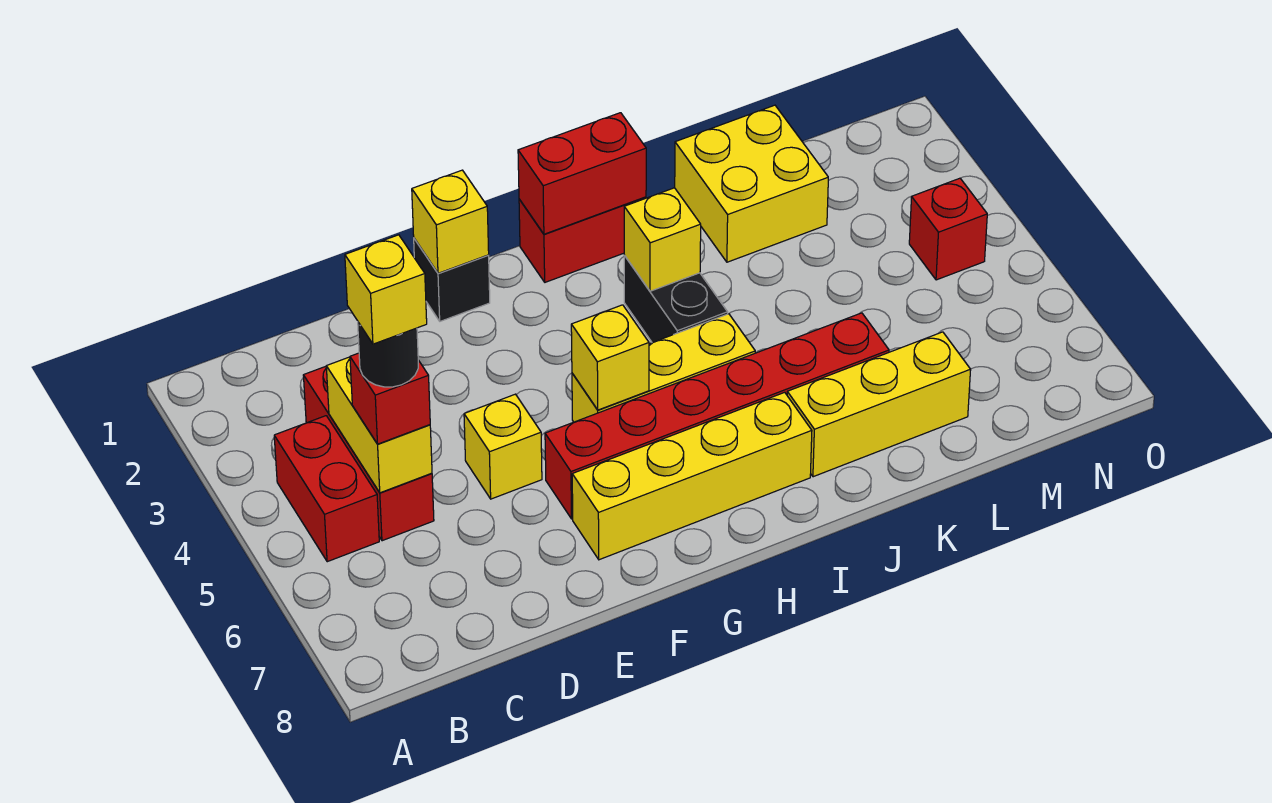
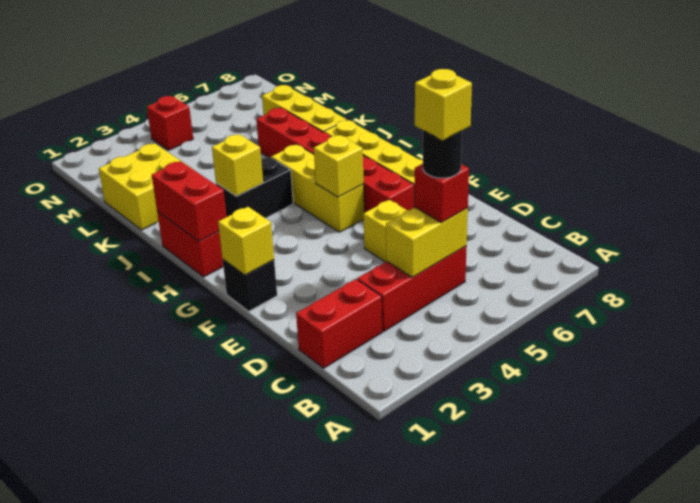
red 1x2 brick [274,416,379,562] -> red 1x2 brick moved to [296,279,382,368]

